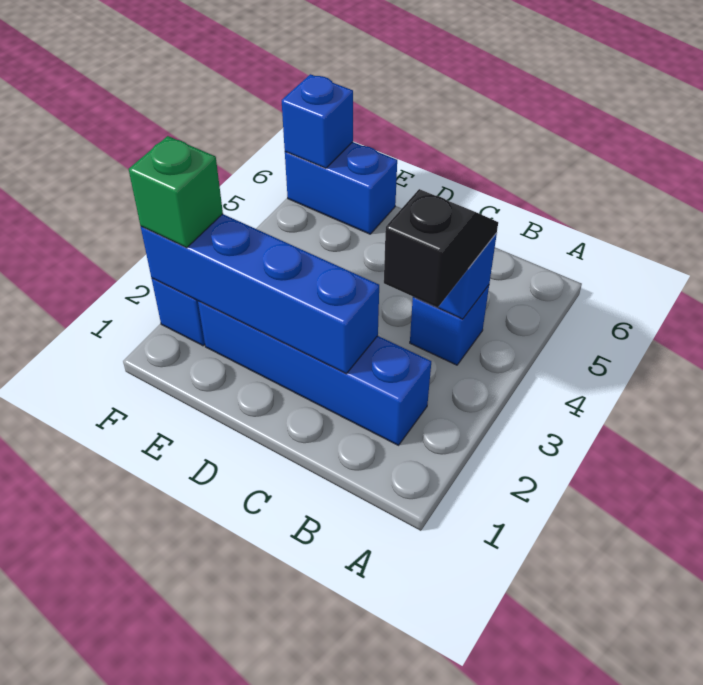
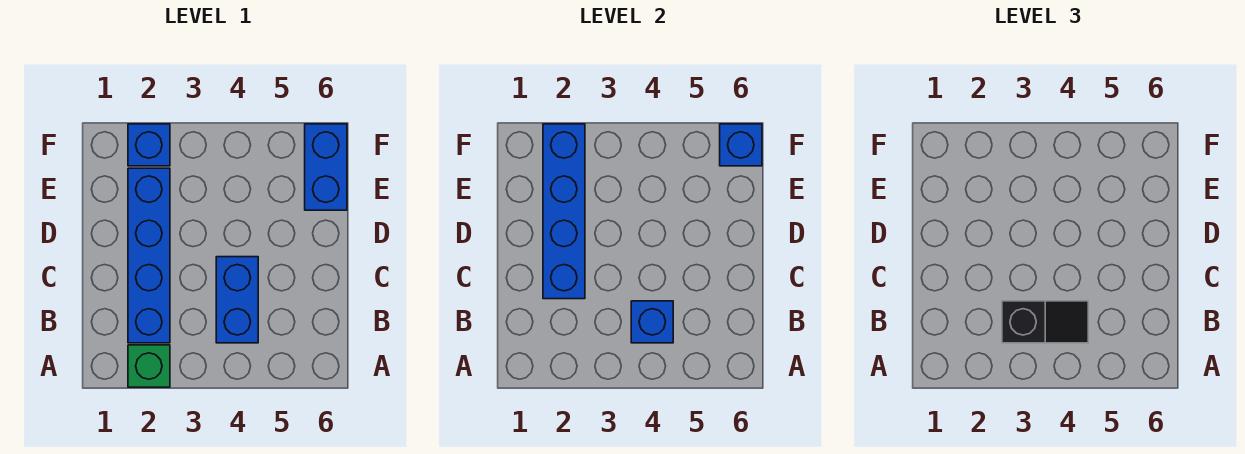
blue 1x1 brick [410,285,489,365] -> blue 1x2 brick [216,257,258,343]
green 1x1 brick [129,136,223,248] -> green 1x1 brick moved to [128,345,170,387]

